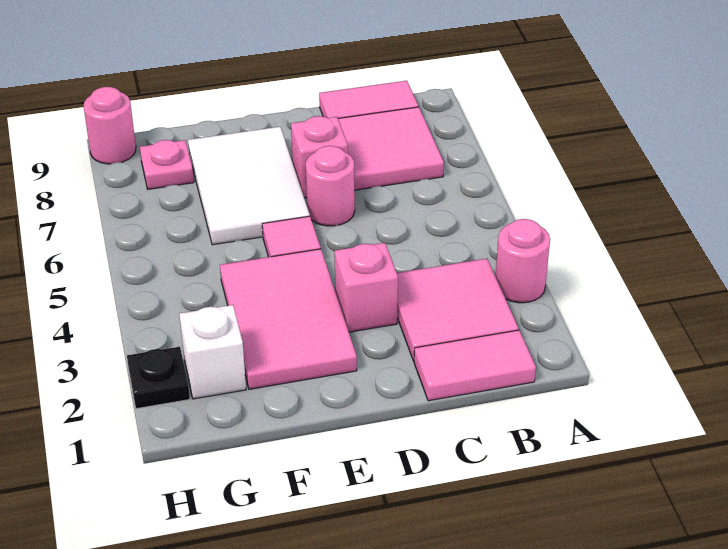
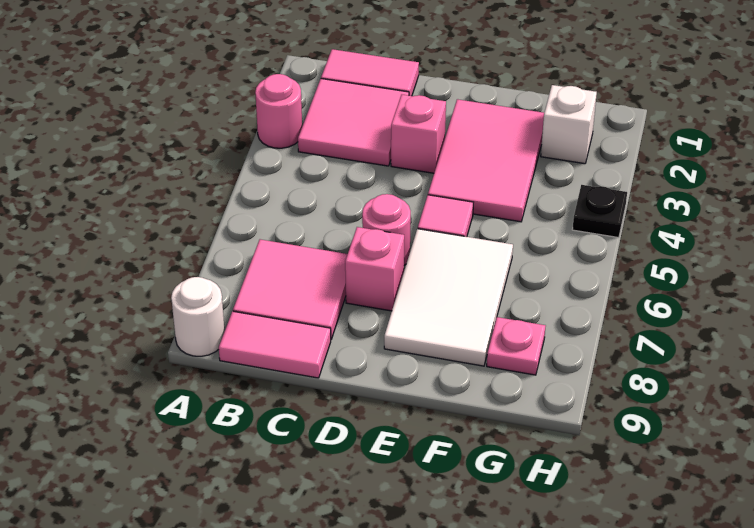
none -> white 1x1 round brick [171,277,225,356]
black 1x1 plate [127,347,190,409] -> black 1x1 plate moved to [572,185,627,238]
pink 1x1 round brick [84,87,136,164] -> none

